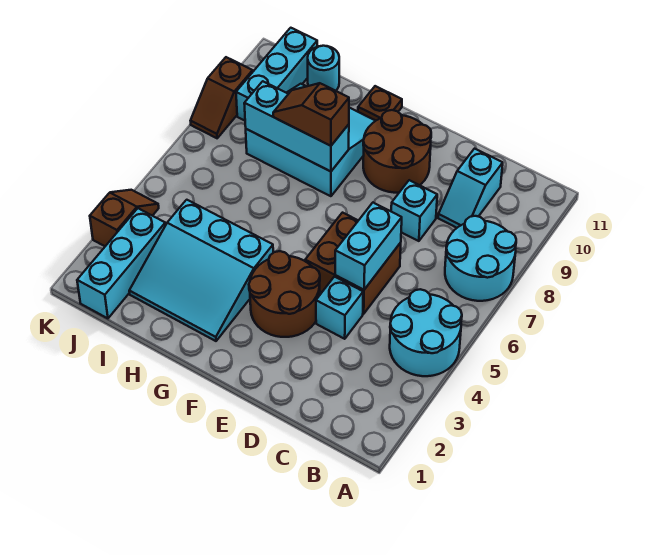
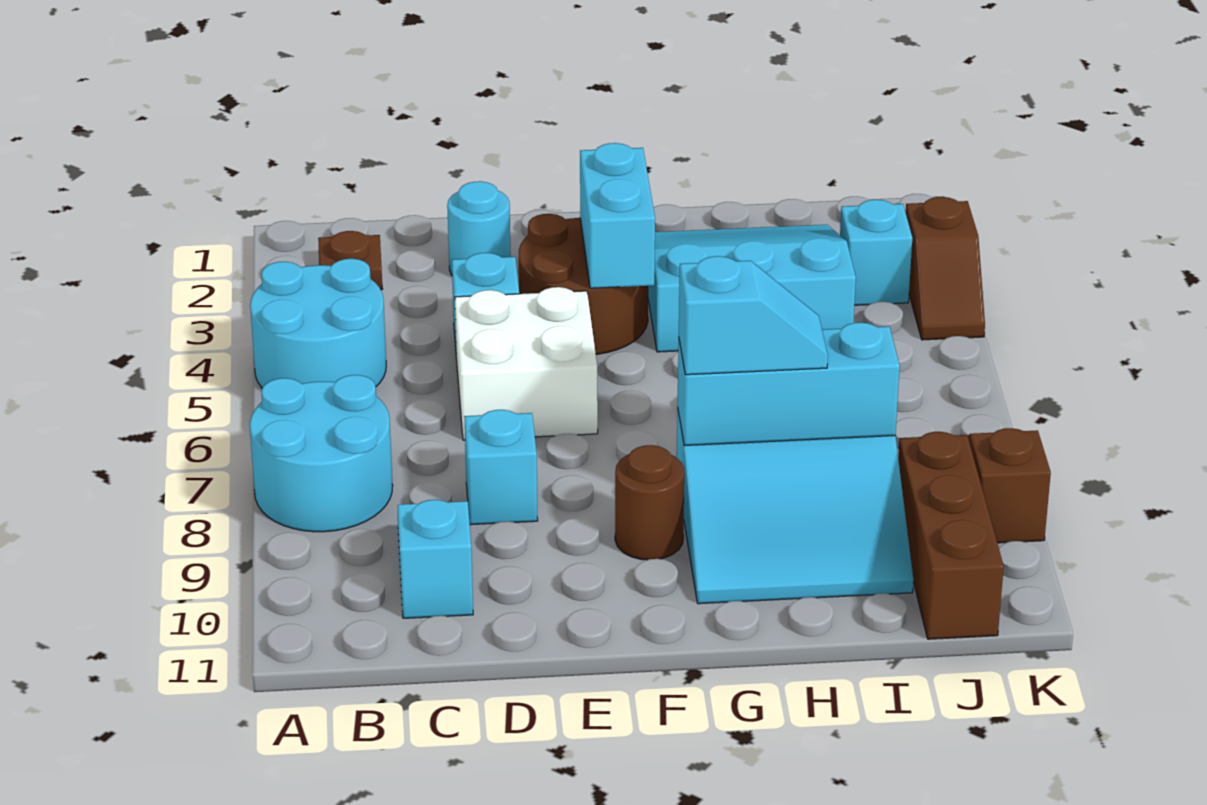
brown 2x2 brick [305,213,401,314] -> white 2x2 brick [455,287,598,440]
cyan 1x2 brick [335,203,402,290] -> cyan 1x2 brick moved to [580,143,655,288]
brown 2x2 round brick [363,110,431,193] -> brown 1x1 round brick [615,445,684,560]
brown 1x2 slope [273,83,349,146] -> cyan 1x2 slope [679,256,828,375]
brown 1x1 plate [358,86,402,120] -> brown 1x1 plate moved to [318,231,382,290]
cyan 1x1 round brick [308,46,339,91] -> cyan 1x1 round brick moved to [447,181,511,275]
cyan 1x3 brick [77,208,166,318] -> cyan 1x1 brick [840,200,912,305]
cyan 1x3 brick [236,28,317,121] -> brown 1x3 brick [898,432,1004,639]

